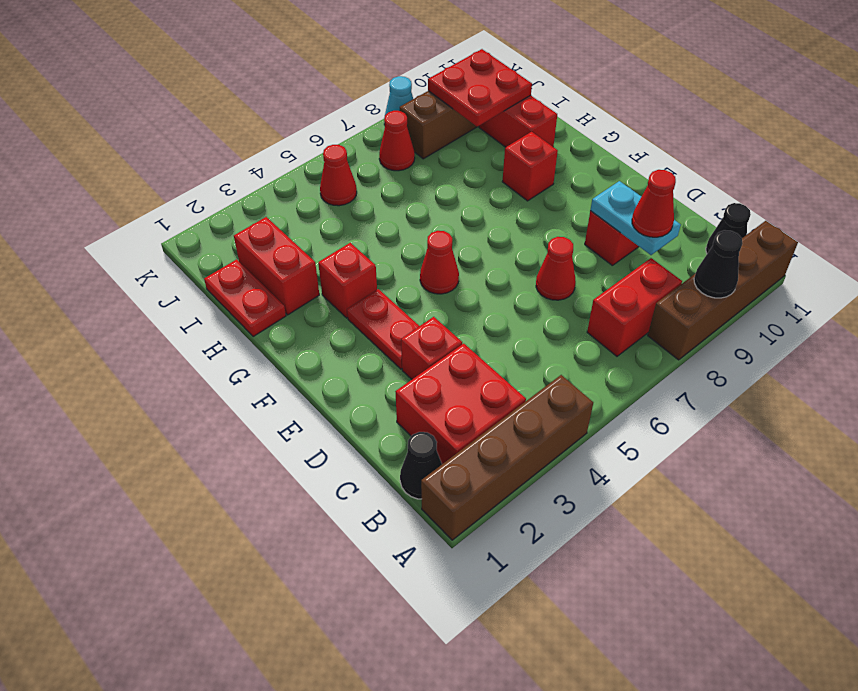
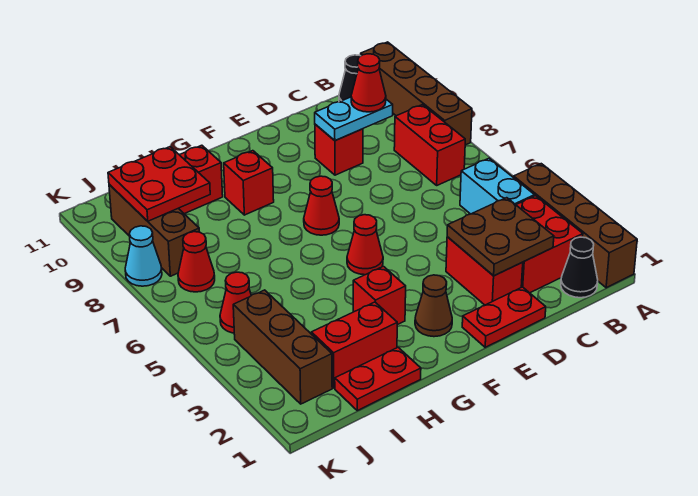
black 1x1 cone [694,230,743,298] -> none
none -> cyan 1x2 brick [460,158,535,214]
none -> brown 2x2 plate [447,198,554,276]
red 1x1 brick [401,317,462,379] -> red 1x2 brick [446,237,523,305]
red 1x1 cone [536,237,576,300] -> red 1x1 cone moved to [304,176,339,235]
red 1x2 plate [347,289,419,369] -> red 1x2 plate moved to [462,287,546,347]
none -> brown 1x1 cone [415,275,452,337]
none -> brown 1x3 brick [233,290,332,404]

